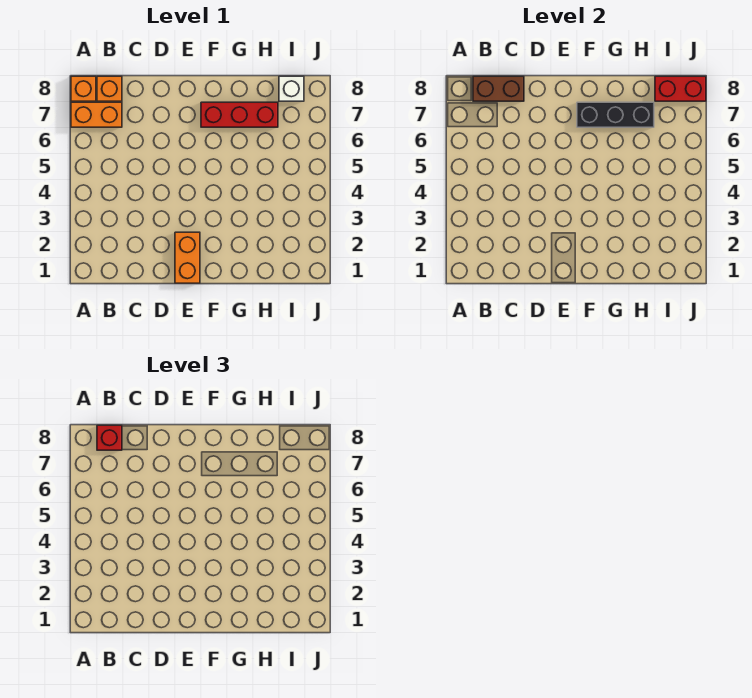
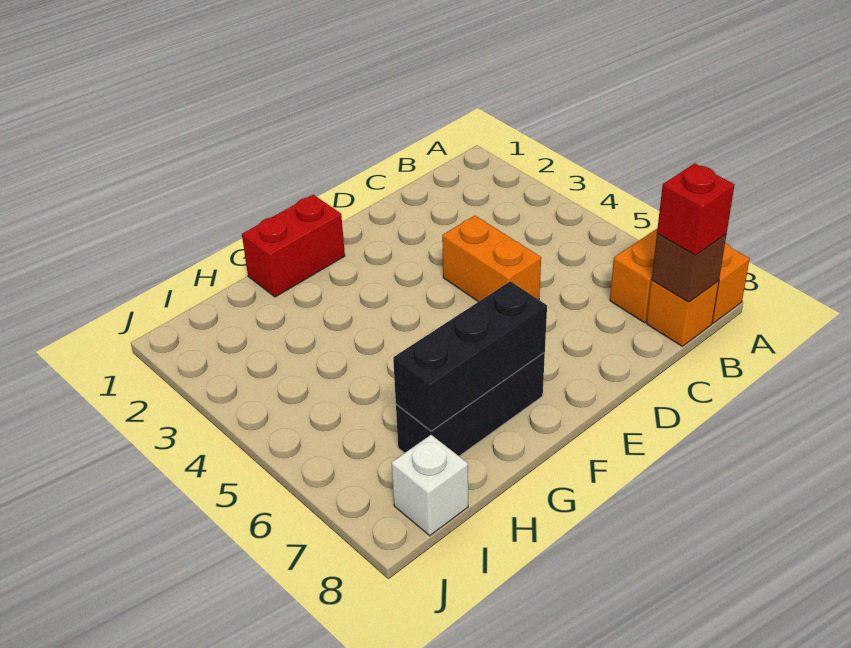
brown 1x2 brick [473,76,524,101] -> brown 1x1 brick [651,234,727,302]
orange 1x2 brick [175,232,200,283] -> orange 1x2 brick moved to [442,215,541,302]
red 1x3 brick [201,102,278,127] -> black 1x3 brick [396,352,545,456]
red 1x2 brick [655,76,706,101] -> red 1x2 brick moved to [242,195,345,297]

